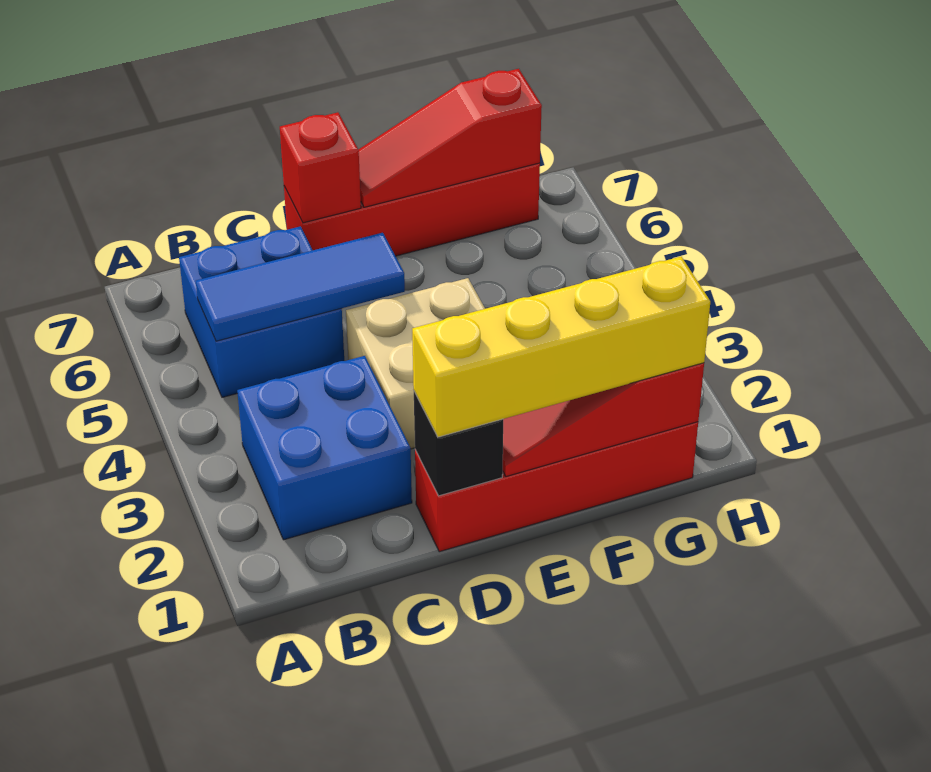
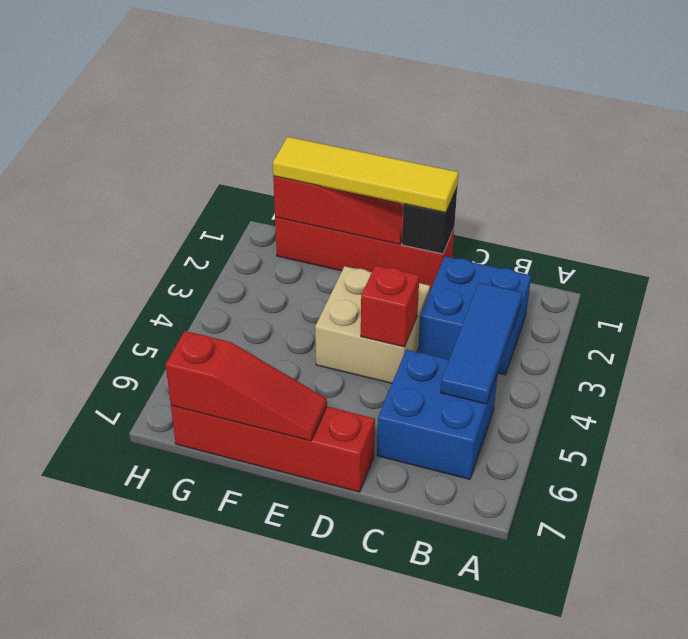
blue 1x3 tile [196,233,405,341] -> blue 1x3 tile turned to [441,283,522,404]
yellow 1x4 brick [412,257,710,437] -> yellow 1x4 tile [273,137,458,213]
red 1x1 brick [280,112,361,223] -> red 1x1 brick moved to [361,265,419,347]

